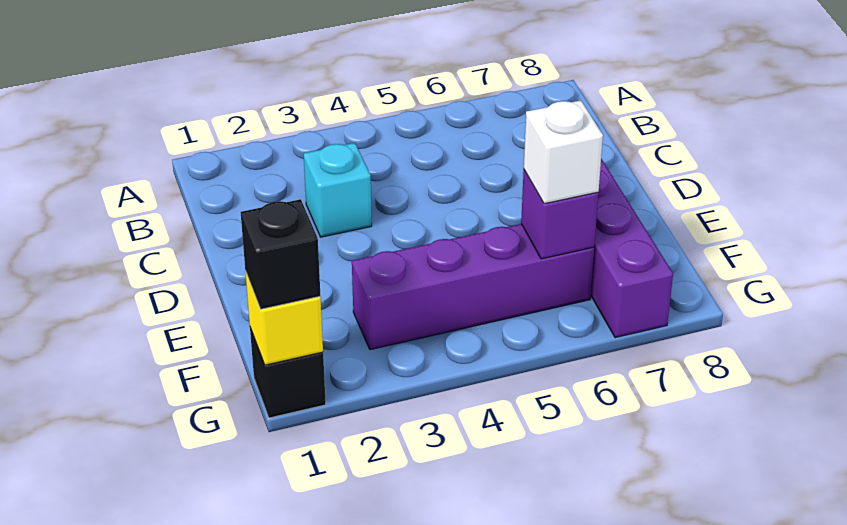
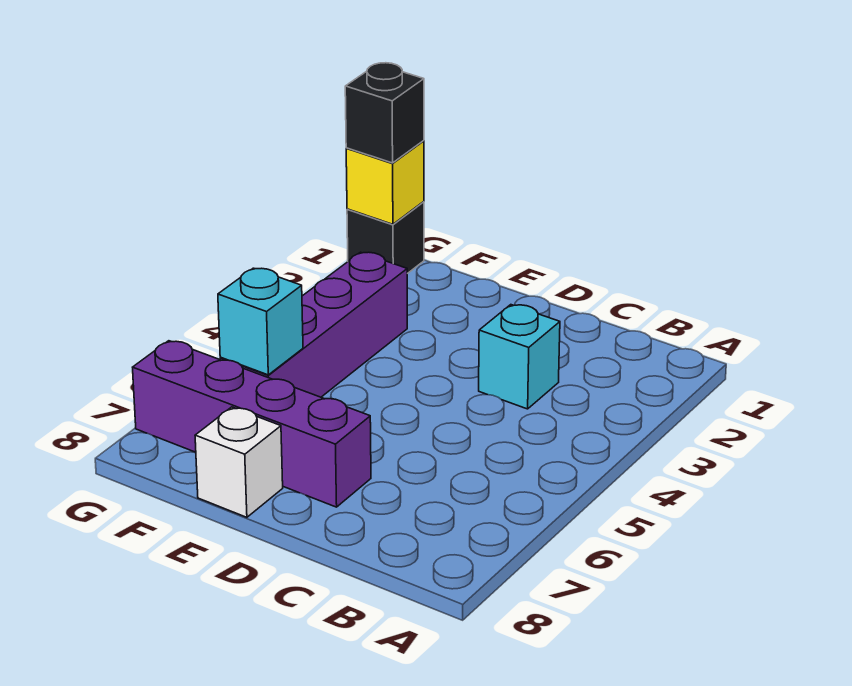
purple 1x1 brick [521,170,598,259] -> cyan 1x1 brick [218,268,303,375]
white 1x1 brick [524,100,603,204] -> white 1x1 brick moved to [195,407,283,517]

